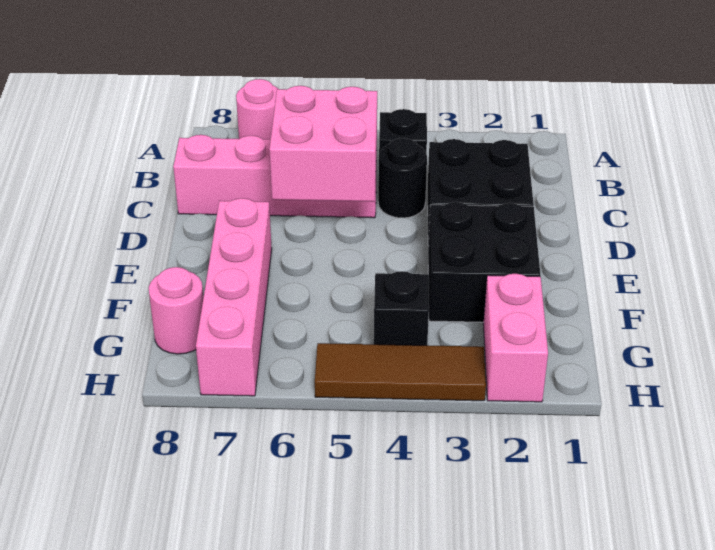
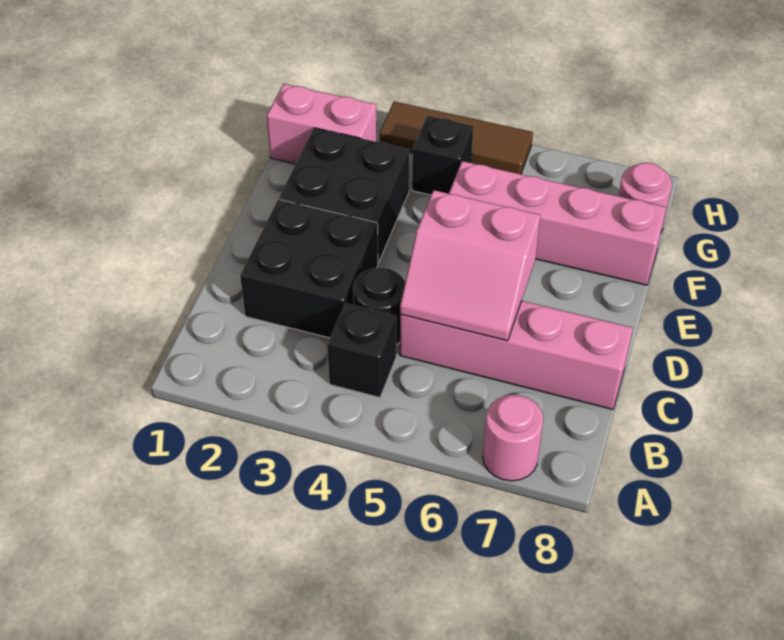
pink 2x2 brick [269,86,377,202] -> pink 2x2 slope [400,190,541,341]
pink 1x4 brick [196,198,272,396] -> pink 1x4 brick turned to [449,161,666,285]
pink 1x2 brick [483,274,548,402] -> pink 1x2 brick turned to [267,84,377,164]

